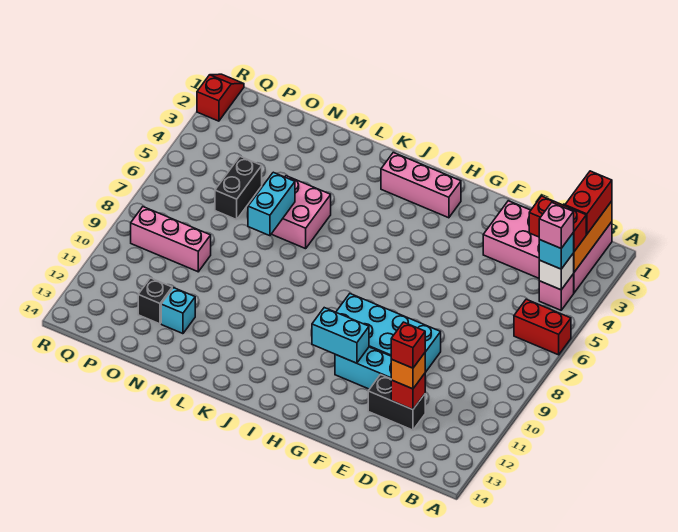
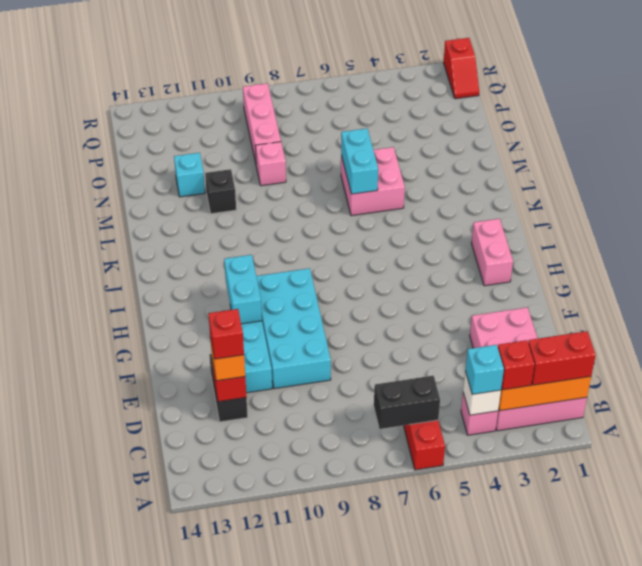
red 1x2 brick [529,196,586,251] -> red 1x1 brick [498,340,535,390]
pink 1x1 brick [539,203,574,248] -> pink 1x1 brick moved to [255,142,286,186]
pink 1x3 brick [381,153,461,218] -> pink 1x2 brick [471,219,513,286]
cyan 1x2 brick [248,172,295,236] -> cyan 1x2 brick turned to [341,128,378,194]
black 1x2 brick [215,157,262,220] -> black 1x2 brick moved to [374,376,440,429]
black 1x1 brick [138,278,172,324] -> black 1x1 brick moved to [205,169,236,214]
red 1x2 slope [197,74,244,121] -> red 1x2 slope turned to [443,38,479,99]

